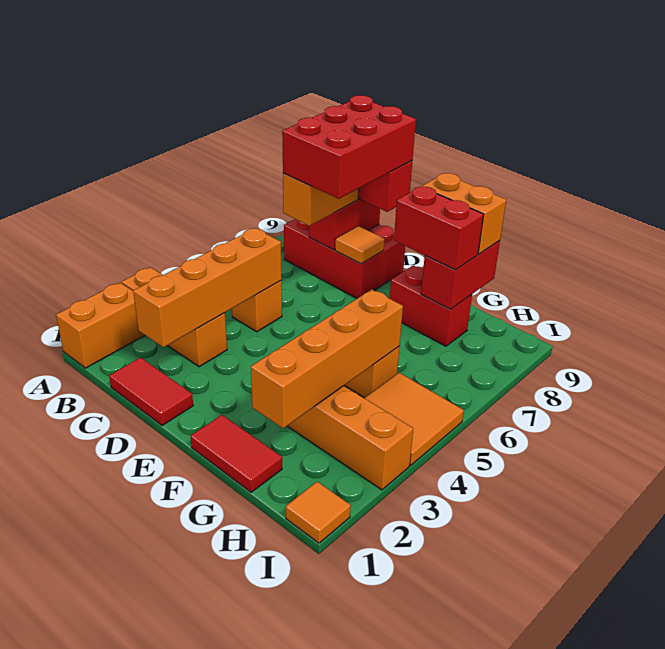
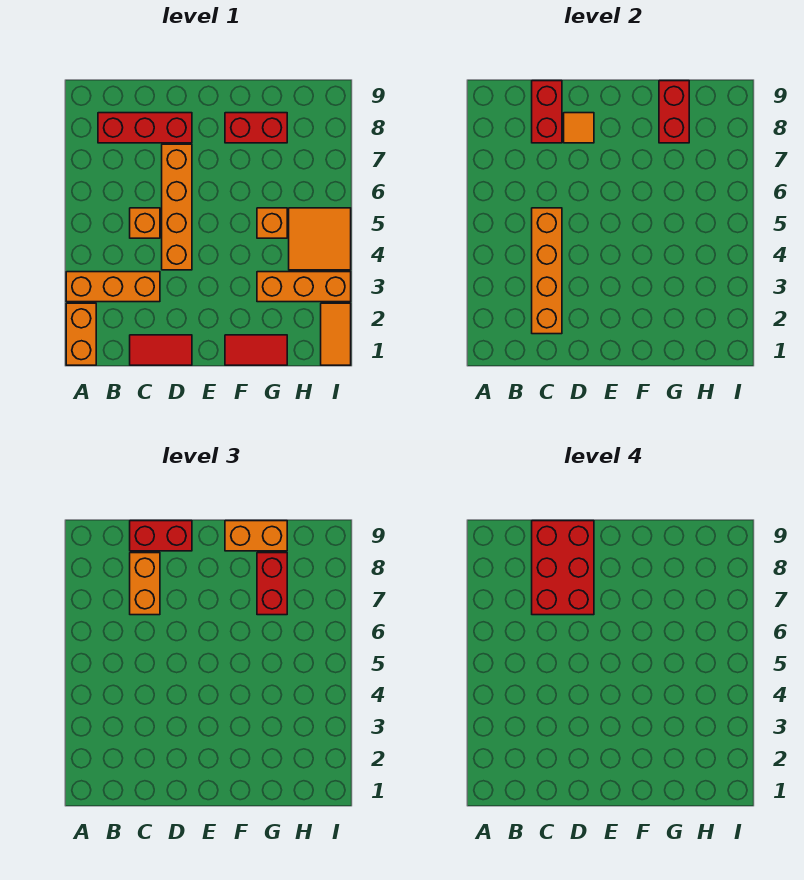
red 2x3 brick [284,219,405,298] -> red 1x3 brick [98,113,192,143]
red 1x2 brick [394,187,484,270] -> red 1x2 brick turned to [257,553,287,615]
orange 1x4 brick [251,290,403,428] -> orange 1x4 brick moved to [162,144,192,270]
orange 1x1 tile [286,482,351,543] -> orange 1x2 tile [321,303,351,365]

